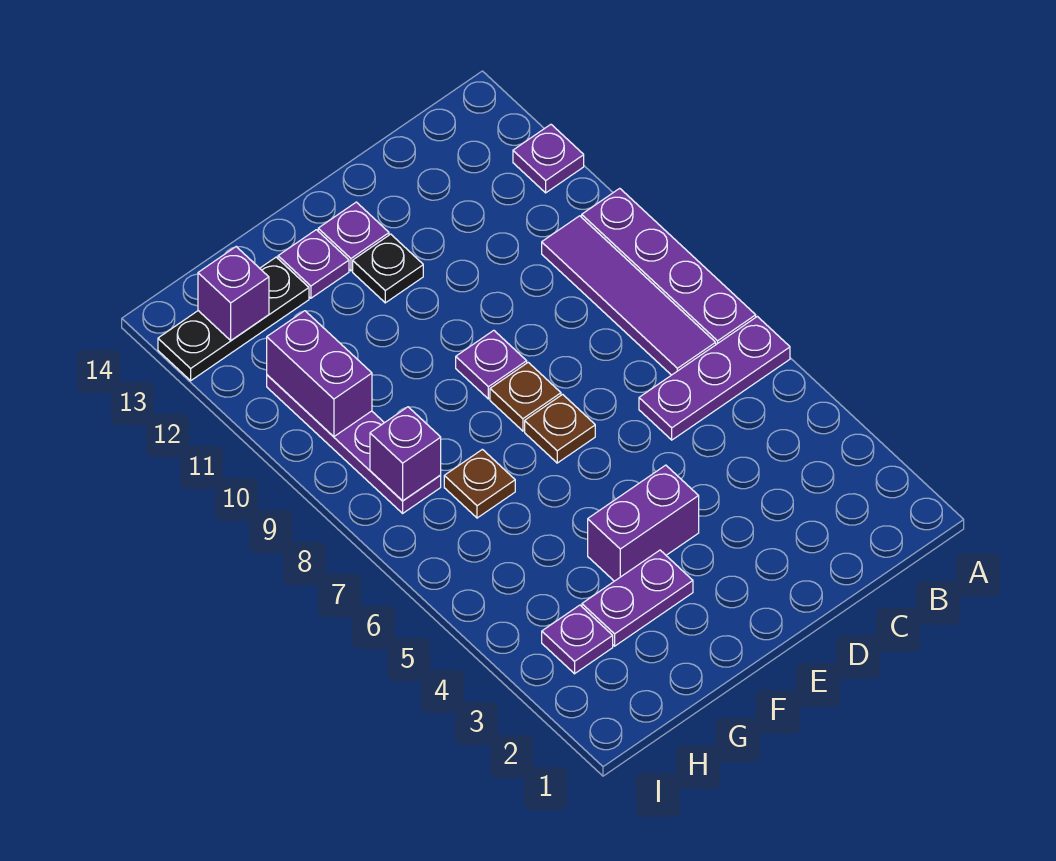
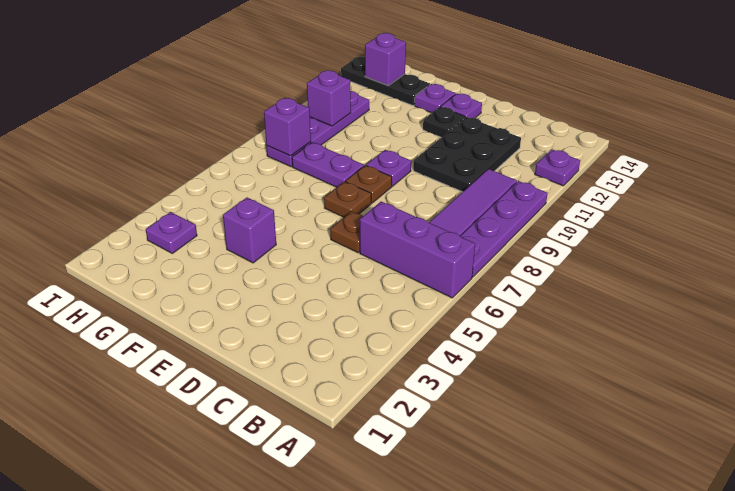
purple 1x3 plate [639,316,790,440] -> purple 1x3 brick [360,202,475,298]
none -> black 2x3 plate [413,117,521,192]
purple 1x2 brick [588,465,699,581] -> purple 1x1 brick [223,198,276,263]
purple 1x2 plate [582,550,693,646] -> purple 1x2 plate moved to [292,143,364,187]
brown 1x1 plate [444,449,515,518] -> brown 1x1 plate moved to [330,211,363,253]
purple 1x2 brick [267,311,372,437] -> purple 1x1 brick [307,71,351,126]

